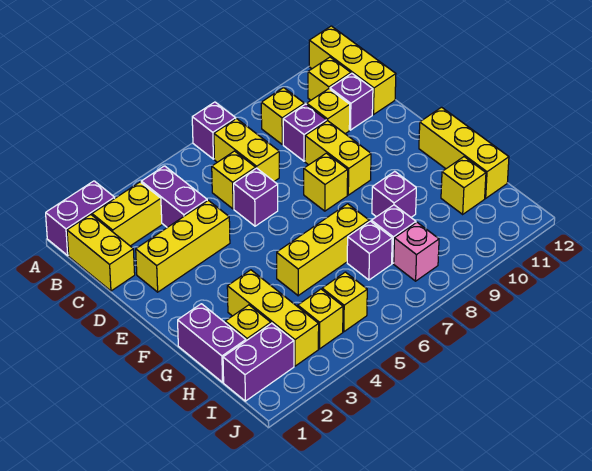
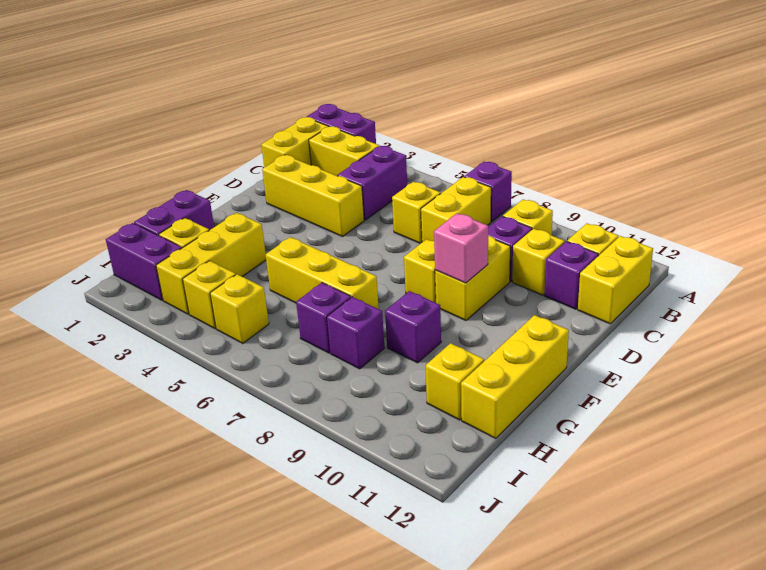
yellow 1x3 brick [309,26,396,115] -> yellow 1x2 brick [578,236,653,324]
purple 1x1 brick [234,168,278,226] -> none
pink 1x1 brick [394,222,439,281] -> pink 1x1 brick moved to [434,213,488,283]

